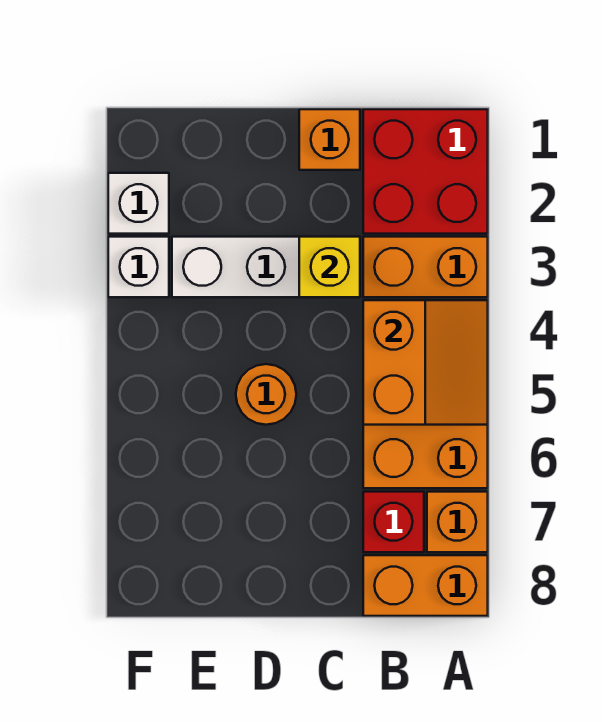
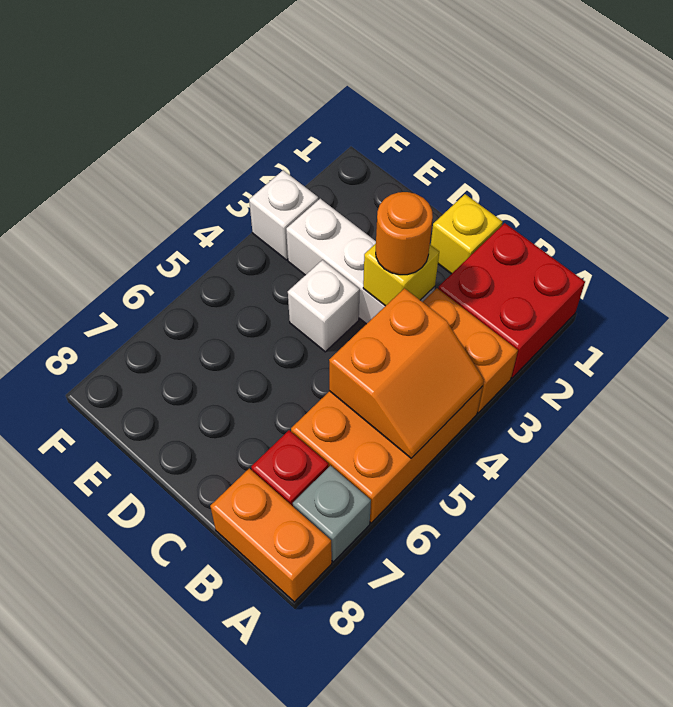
orange 1x1 brick [427,492,488,552] -> grey 1x1 brick [293,466,371,562]
orange 1x1 brick [299,109,360,170] -> yellow 1x1 brick [431,194,503,274]
orange 1x1 round brick [236,364,296,425] -> orange 1x1 round brick moved to [376,192,433,275]
white 1x1 brick [108,173,169,234] -> white 1x1 brick moved to [288,260,360,352]

